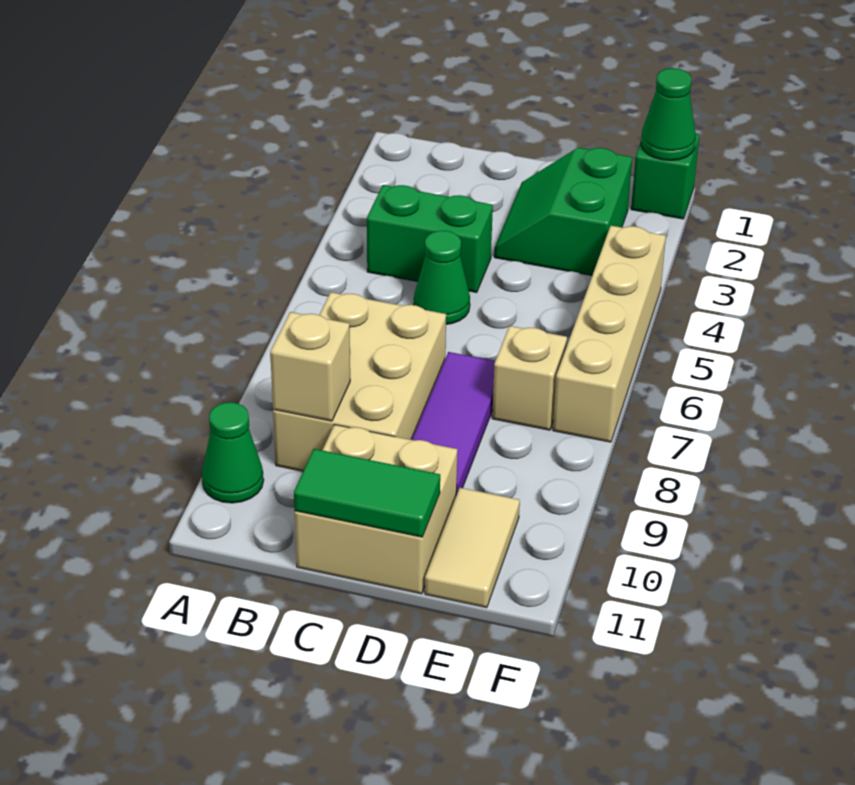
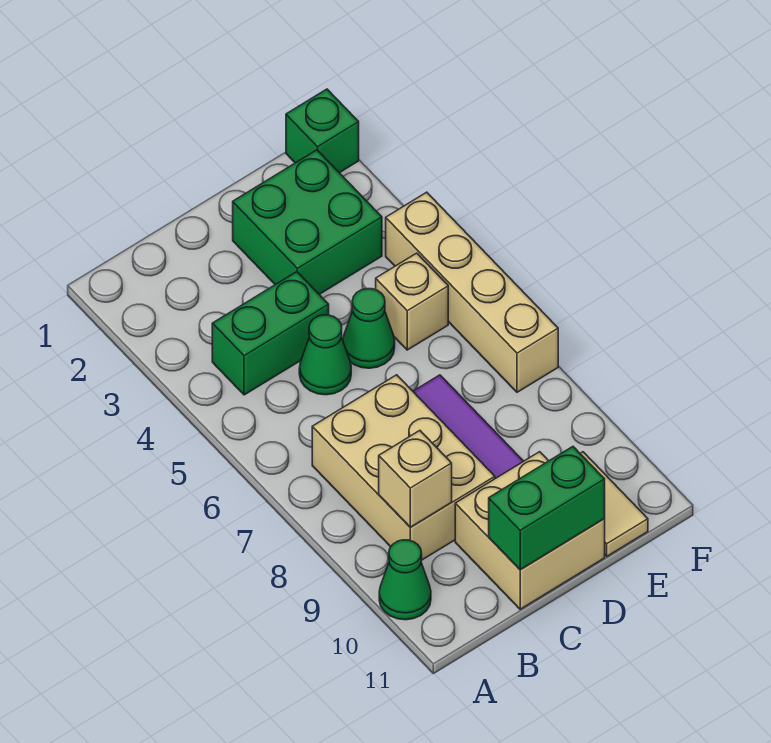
green 1x2 tile [294,449,440,537] -> green 1x2 brick [489,447,605,570]
green 2x2 slope [494,148,632,275] -> green 2x2 brick [233,150,382,294]
tan 1x1 brick [492,326,567,430] -> tan 1x1 brick moved to [376,253,448,350]
green 1x1 cone [641,68,696,160] -> green 1x1 cone moved to [343,289,395,368]

